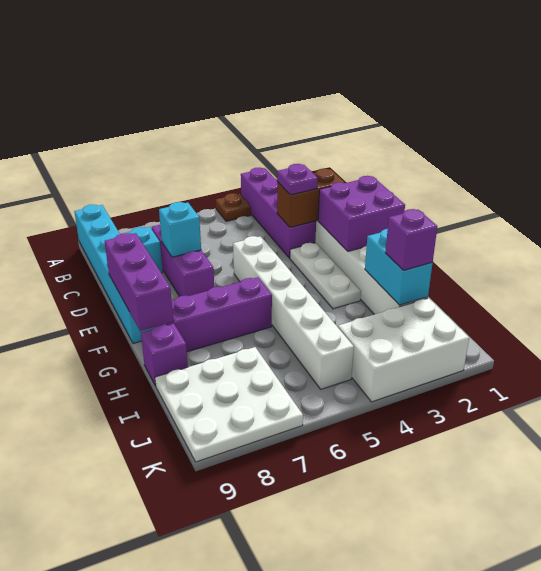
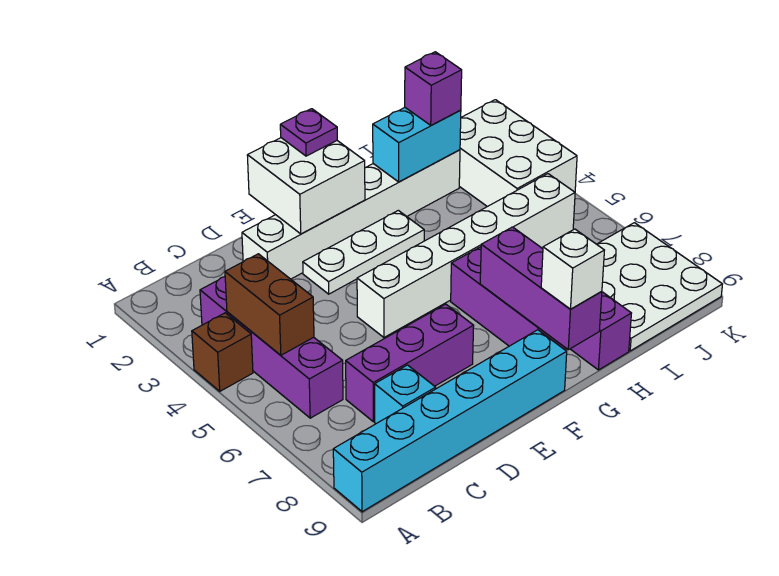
purple 1x4 brick [241,167,316,258] -> purple 1x4 brick turned to [200,277,343,418]
brown 1x1 plate [216,193,251,221] -> brown 1x1 brick [192,313,253,391]
brown 1x2 brick [277,169,345,227] -> brown 1x2 brick moved to [225,254,314,355]
purple 1x1 plate [277,164,318,195] -> purple 1x1 plate moved to [280,109,337,156]
cyan 1x1 brick [159,202,201,257] -> none
purple 2x2 brick [318,176,405,251] -> white 2x2 brick [247,138,365,234]
purple 1x3 brick [105,233,173,331] -> purple 1x3 brick turned to [480,227,602,350]
none -> white 1x1 brick [541,229,604,309]

